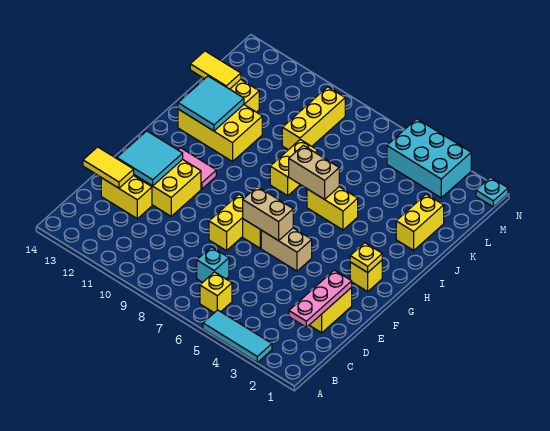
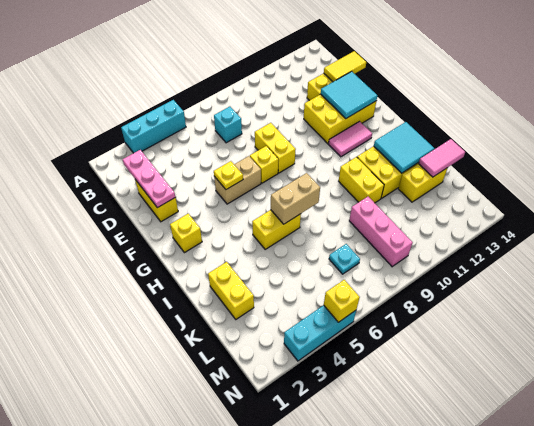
cyan 1x3 tile [203,310,272,362] -> cyan 1x3 brick [121,100,186,153]
yellow 1x1 brick [200,272,232,313] -> yellow 1x1 brick moved to [324,280,360,322]
tan 1x2 brick [243,187,293,241] -> none
yellow 1x1 plate [350,243,382,273] -> yellow 1x1 plate moved to [214,161,243,190]
yellow 1x2 brick [270,140,318,196] -> yellow 1x2 brick moved to [339,157,384,203]
yellow 1x3 brick [282,87,345,150] -> pink 1x3 brick [349,197,413,267]
yellow 1x2 tile [190,51,241,89] -> pink 1x2 tile [419,139,465,177]
cyan 2x3 brick [387,119,471,198] -> cyan 1x3 brick [284,305,356,361]
cyan 1x1 plate [476,177,508,207] -> cyan 1x1 plate moved to [329,244,360,274]

